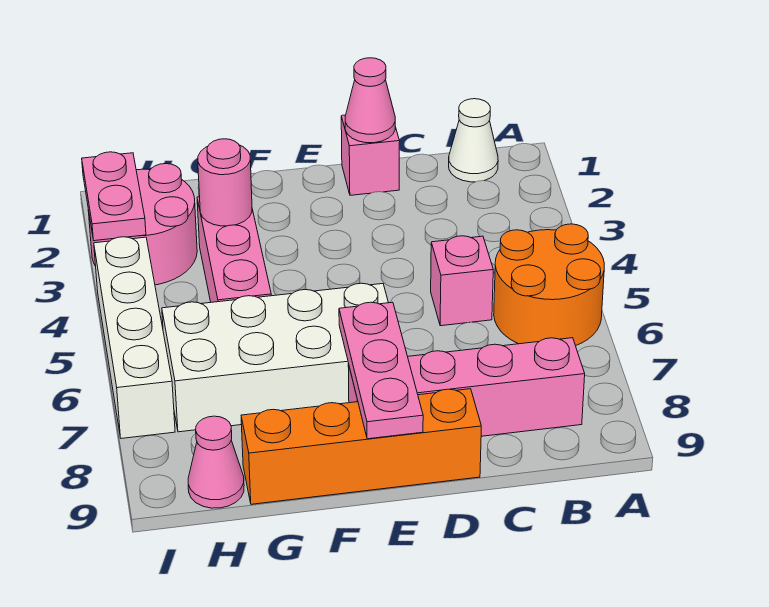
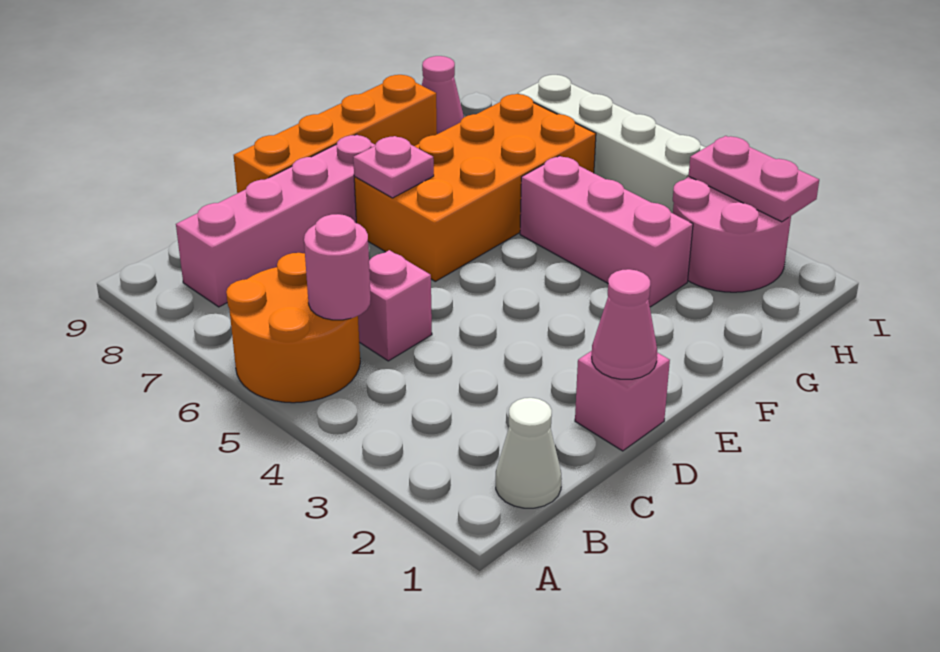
white 2x4 brick [162,283,388,432] -> orange 2x4 brick [354,94,596,281]
pink 1x3 plate [339,302,423,439] -> pink 1x1 plate [353,136,434,198]
pink 1x1 round brick [198,139,252,226] -> pink 1x1 round brick moved to [304,214,371,320]

